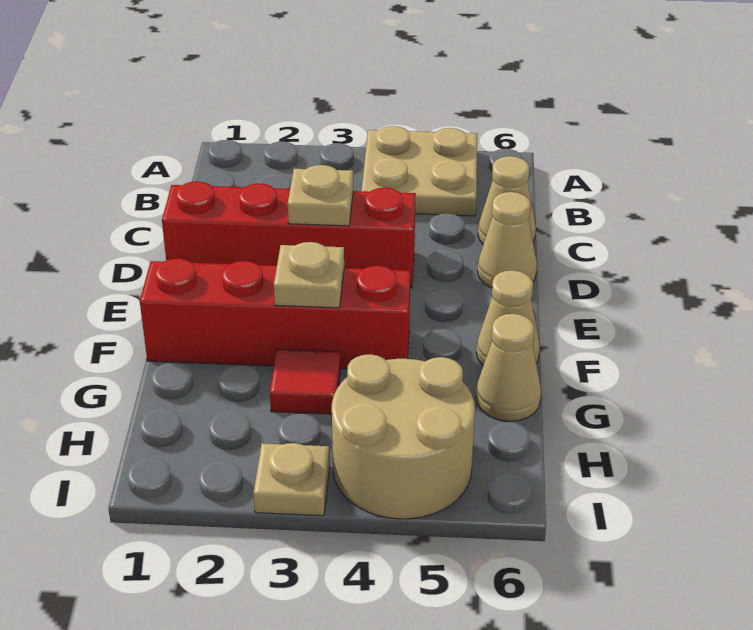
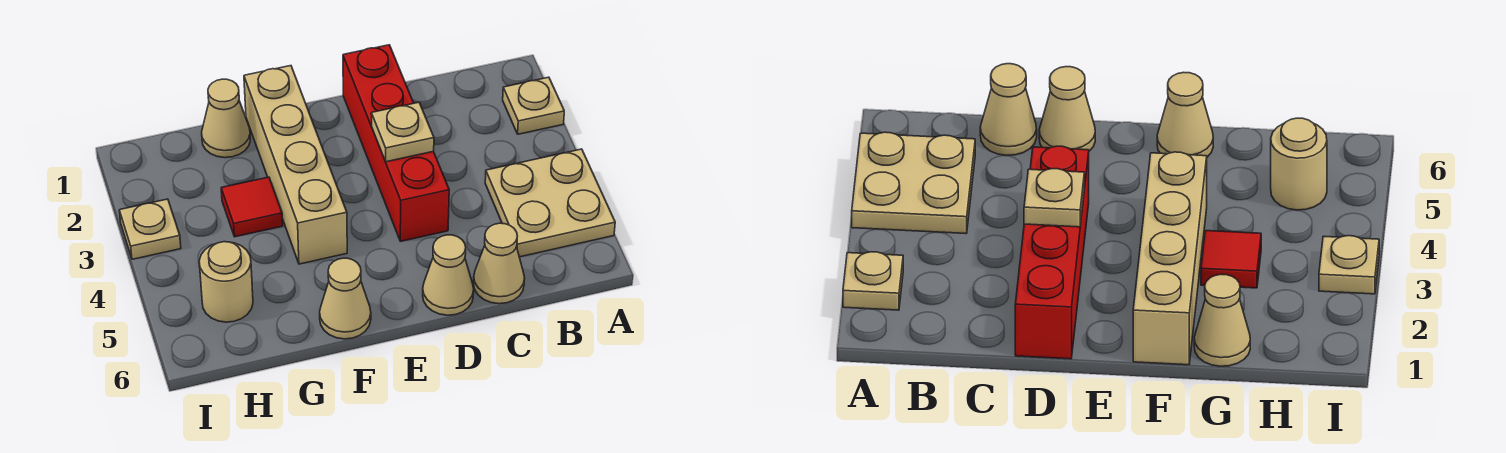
red 1x4 brick [140,258,410,369] -> tan 1x4 brick [244,66,347,264]
tan 1x1 plate [274,242,344,308] -> tan 1x1 plate moved to [503,77,564,134]
tan 1x1 cone [476,314,541,421] -> tan 1x1 cone moved to [202,79,250,158]
tan 2x2 round brick [332,354,475,519] -> tan 1x1 round brick [199,242,253,322]

